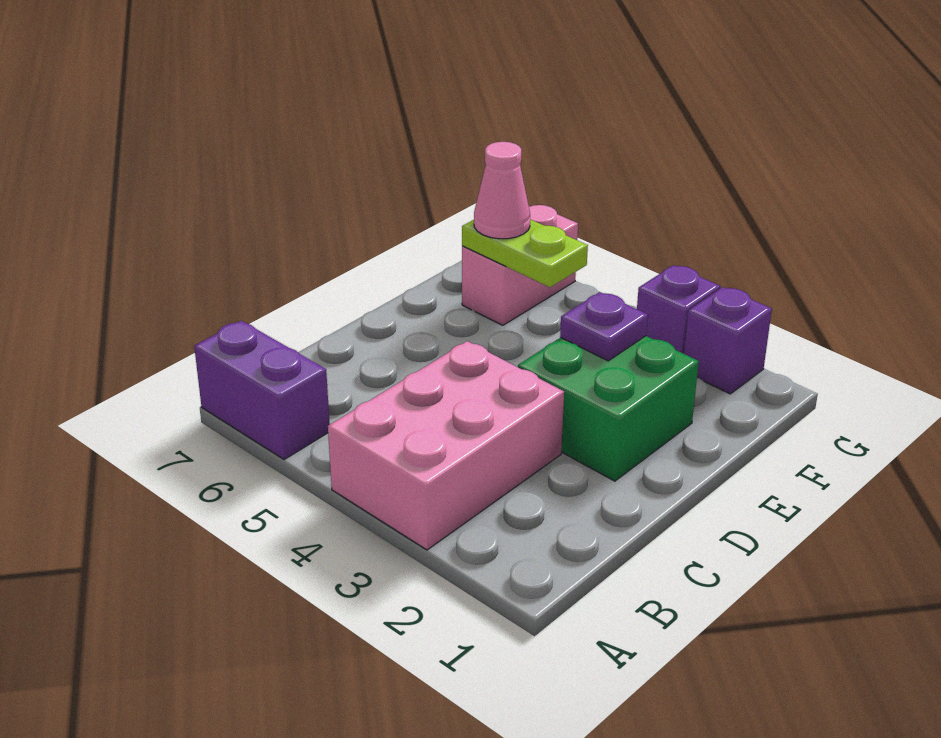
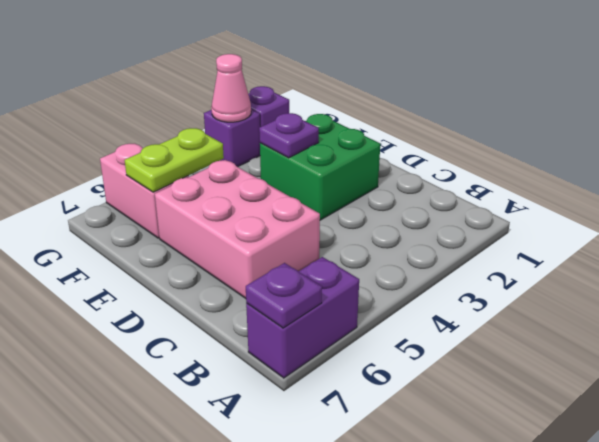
pink 2x3 brick [328,341,564,550] -> pink 2x3 brick moved to [155,160,320,298]
none -> purple 1x1 plate [246,263,322,328]
pink 1x1 cone [474,142,530,239] -> pink 1x1 cone moved to [211,54,251,122]

